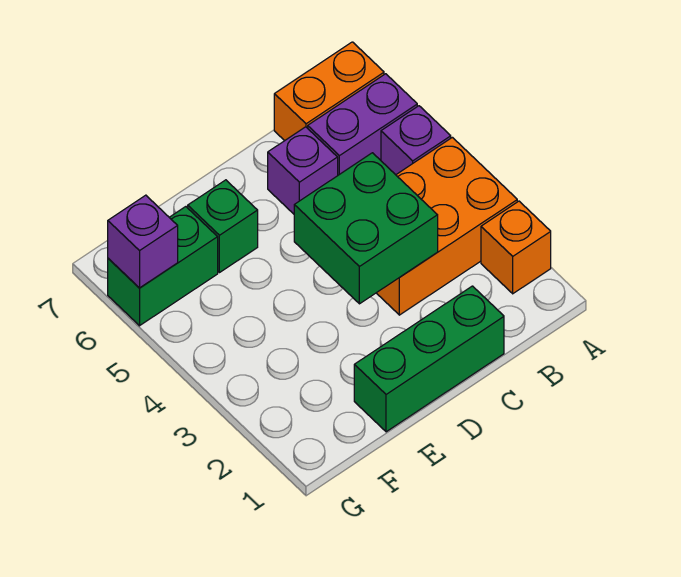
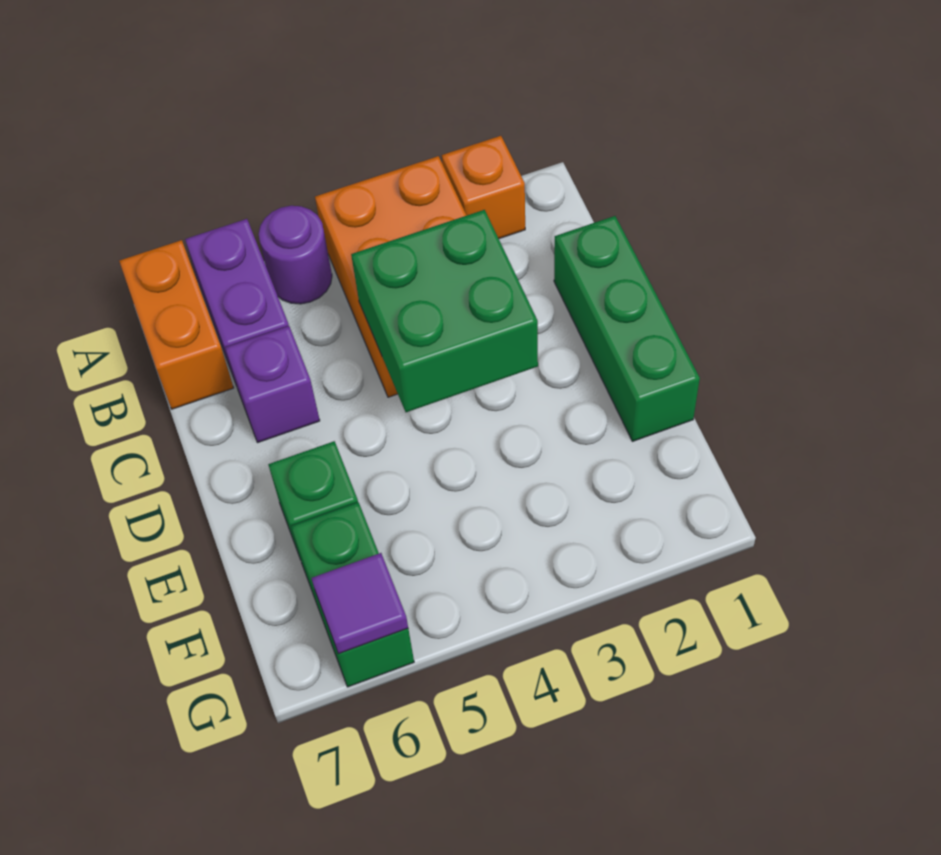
purple 1x1 brick [381,106,451,175] -> purple 1x1 round brick [259,206,332,304]
purple 1x1 brick [108,195,178,288] -> purple 1x1 tile [311,553,408,654]

